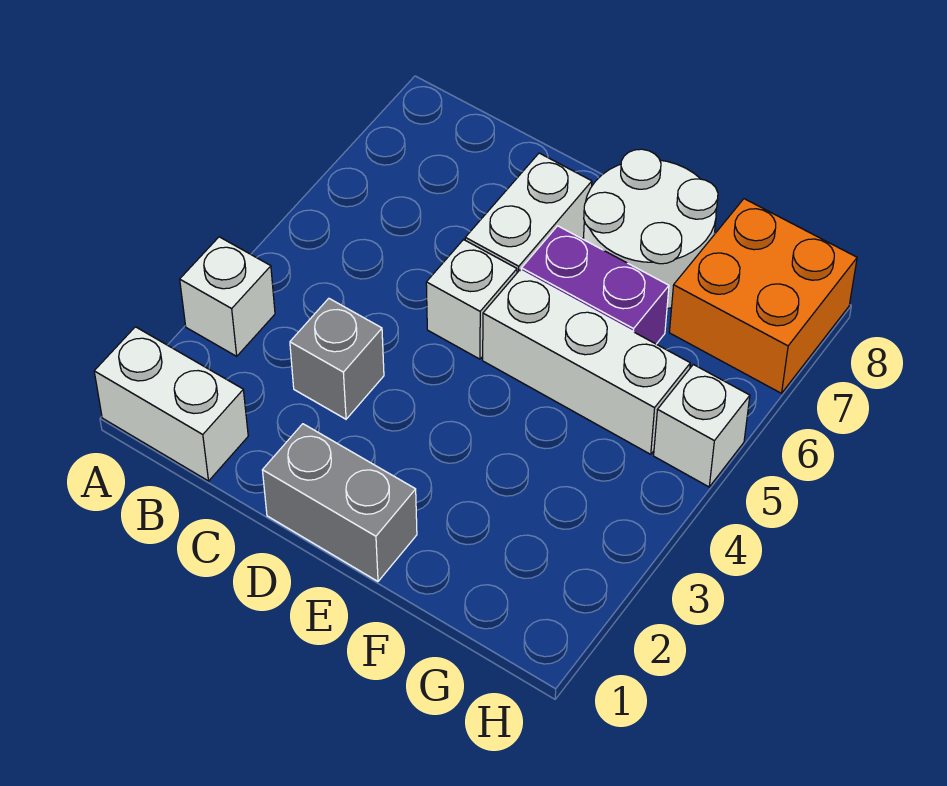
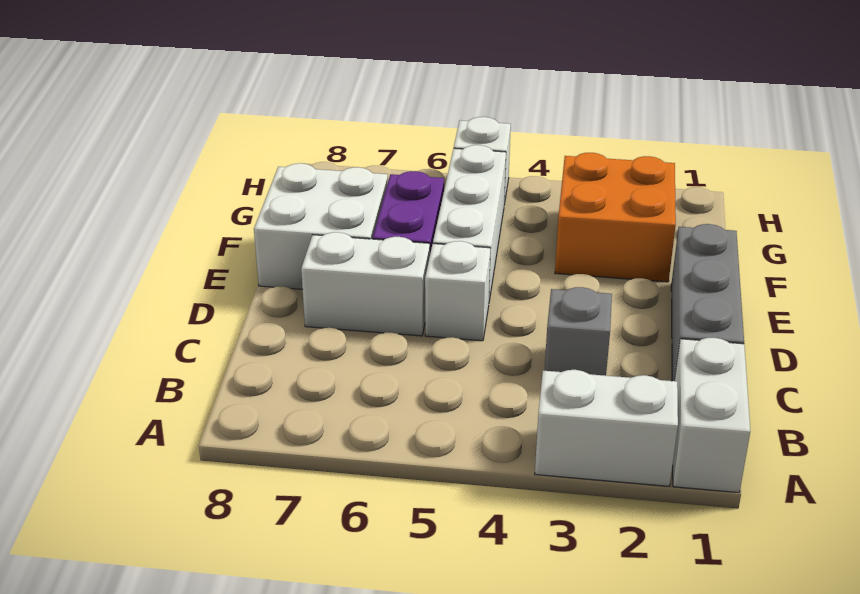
white 1x1 brick [180,237,275,356] -> white 1x2 brick [535,370,678,486]
grey 1x2 brick [262,424,417,581] -> grey 1x3 brick [671,224,744,381]
white 2x2 round brick [584,149,718,309] -> white 2x2 brick [254,163,388,289]
orange 2x2 brick [669,199,857,393] -> orange 2x2 brick moved to [555,153,676,282]

